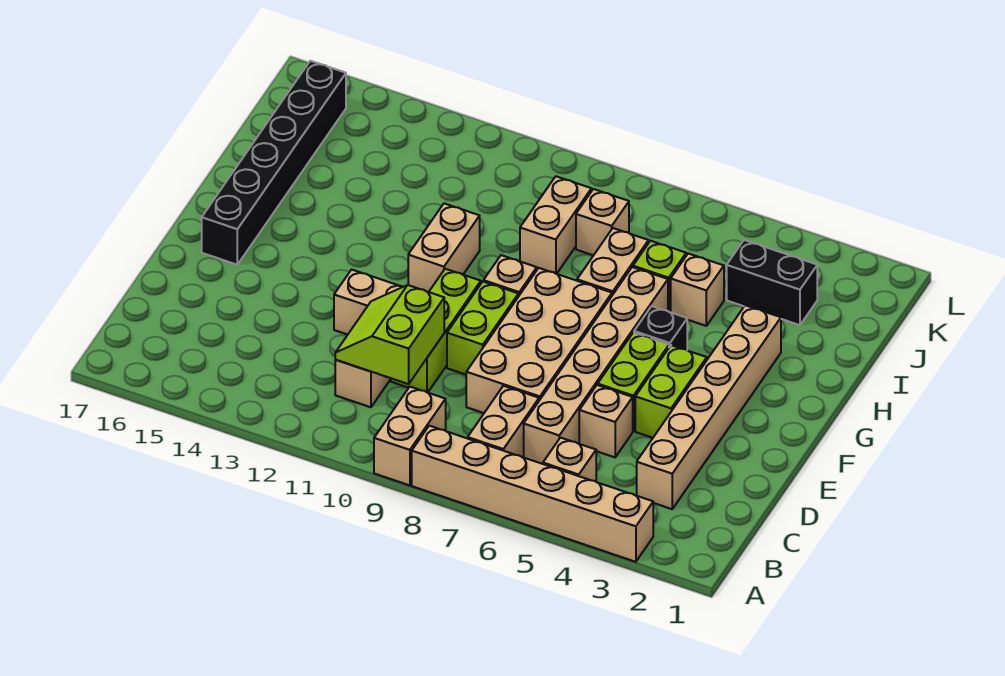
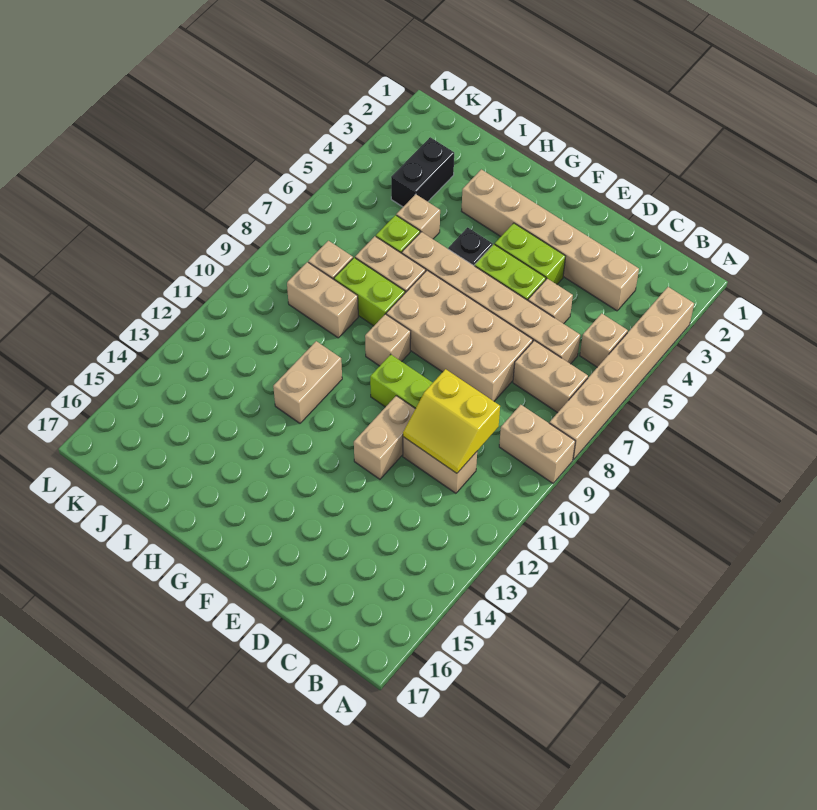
lime 2x2 slope [335,285,444,384] -> yellow 2x2 slope [403,369,500,473]
lime 1x2 brick [447,282,518,374] -> lime 1x2 brick moved to [334,258,405,326]
black 1x6 brick [202,61,346,265] -> none
tan 1x2 brick [408,203,480,292] -> tan 1x2 brick turned to [273,341,342,423]

